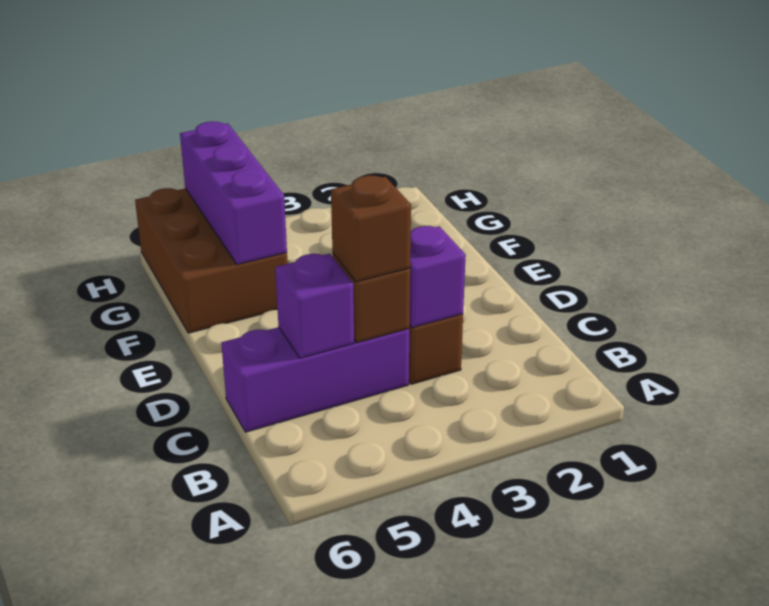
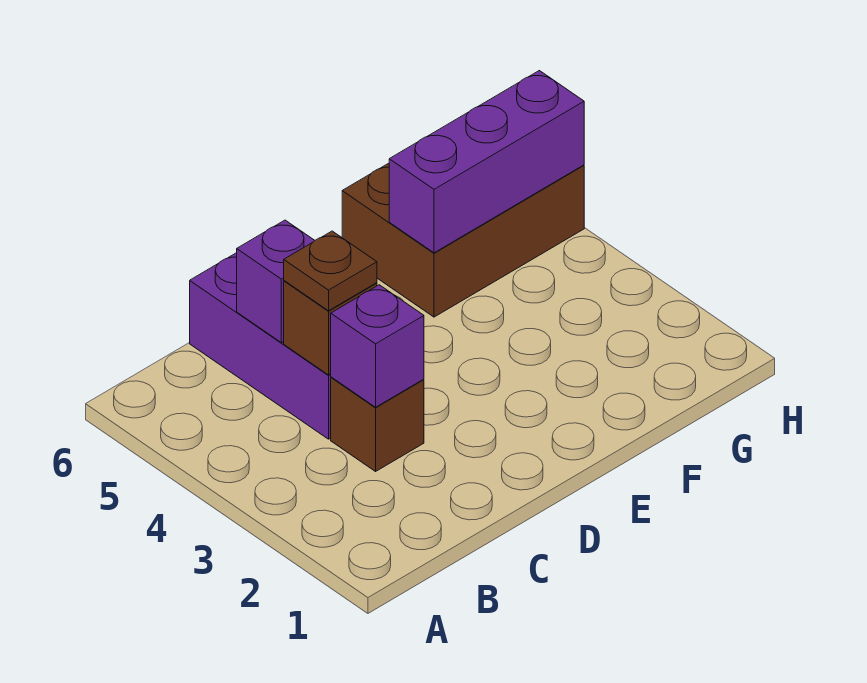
brown 1x1 brick [331,175,411,282] -> brown 1x1 plate [284,231,377,311]

